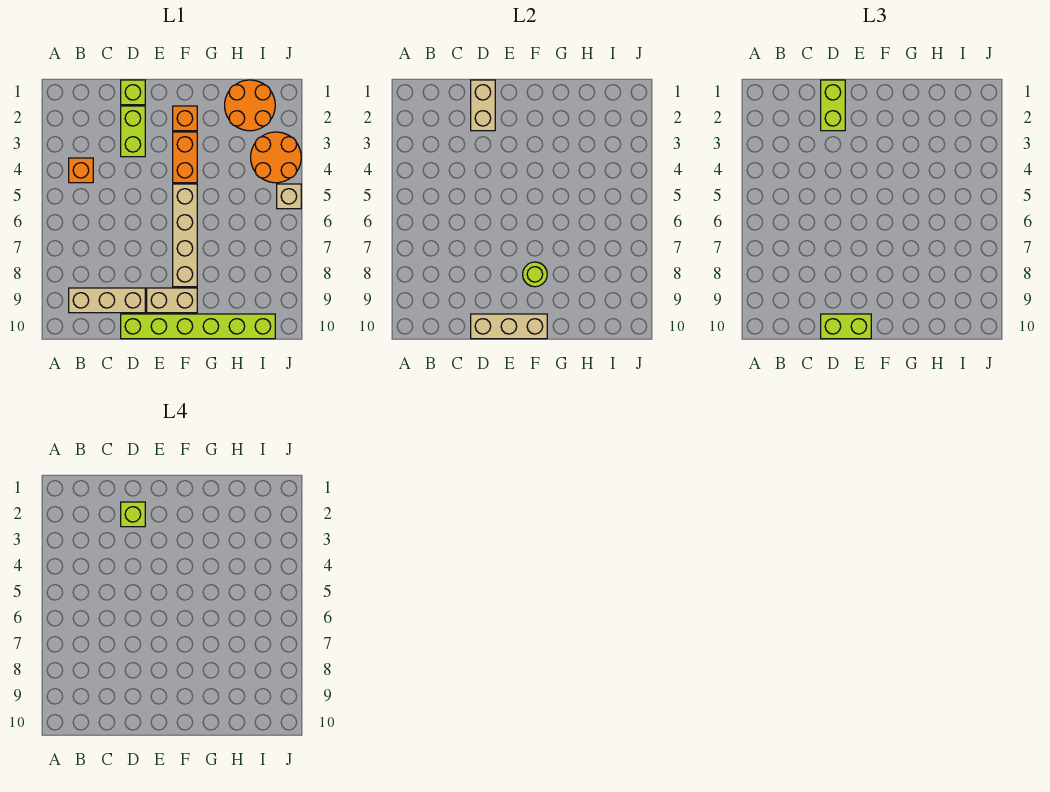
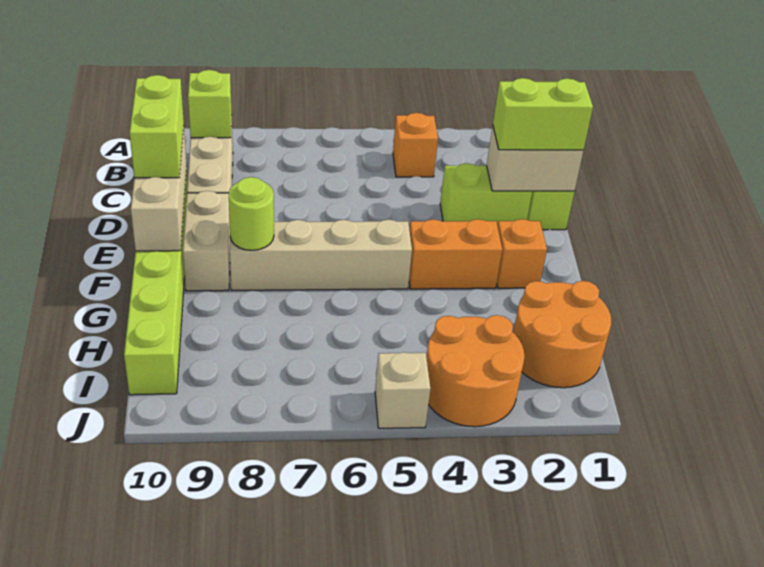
lime 1x1 brick [121,502,145,527] -> lime 1x1 brick moved to [188,70,232,138]

